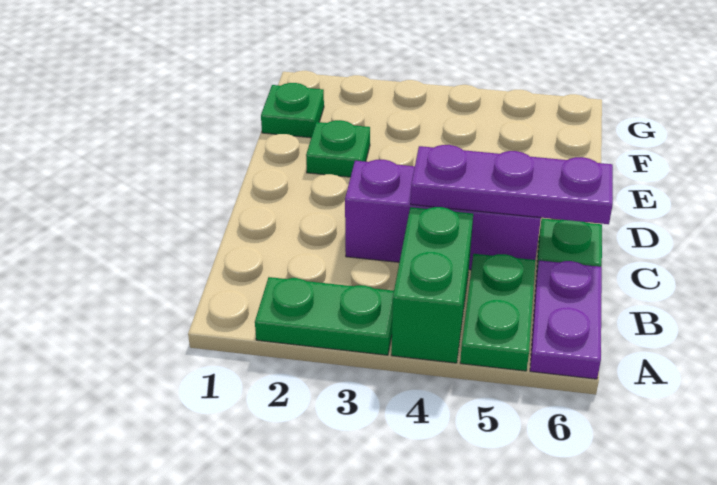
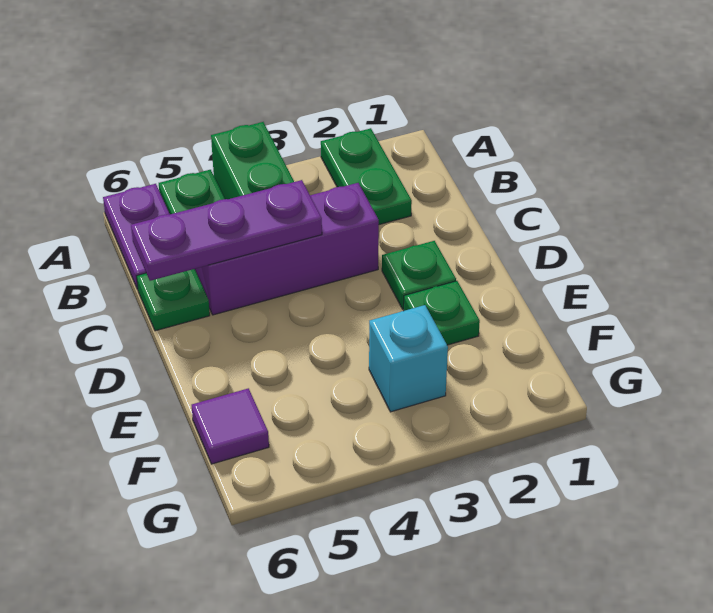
green 1x2 plate [255,277,394,355] -> green 1x2 plate turned to [321,128,412,225]
green 1x1 plate [261,83,324,138] -> green 1x1 plate moved to [382,241,456,309]
none -> cyan 1x1 brick [369,305,448,412]
none -> purple 1x1 tile [192,388,269,464]

